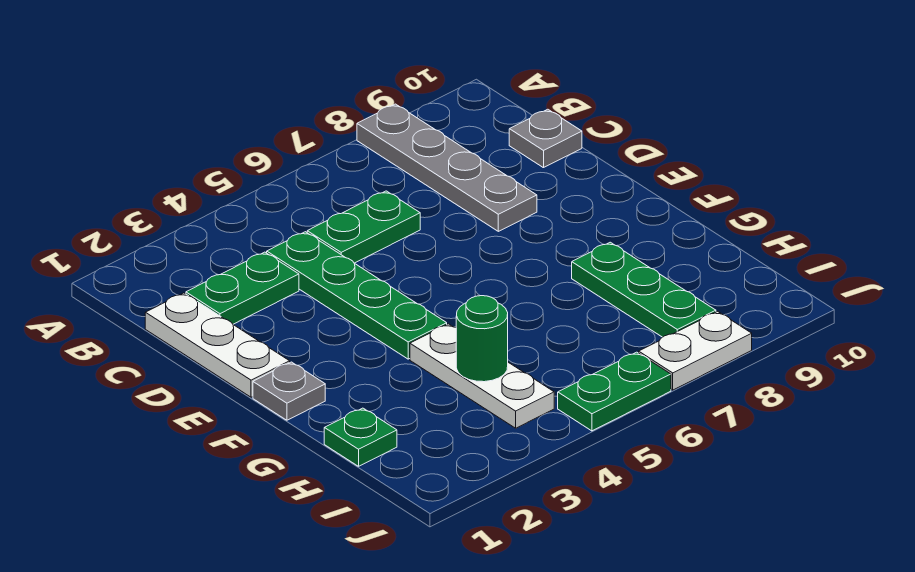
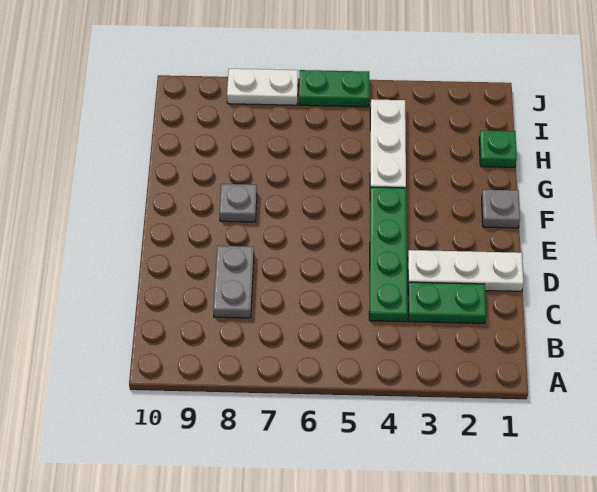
grey 1x4 plate [357,104,537,231] -> grey 1x2 plate [213,246,254,318]
white 1x3 plate [145,293,290,397] -> white 1x3 plate turned to [408,250,523,291]
green 1x2 plate [307,191,420,263] -> none
grey 1x1 plate [509,109,582,168] -> grey 1x1 plate moved to [219,184,257,222]
green 1x3 plate [572,242,716,337] -> none
green 1x1 round brick [456,296,508,382] -> none

